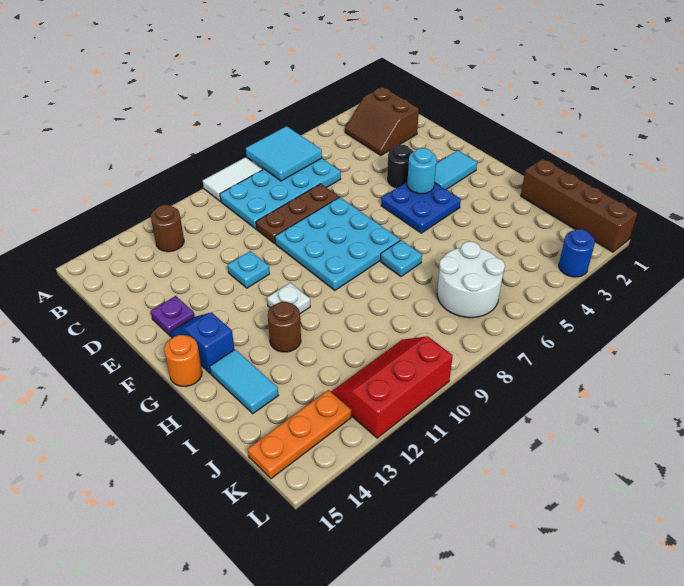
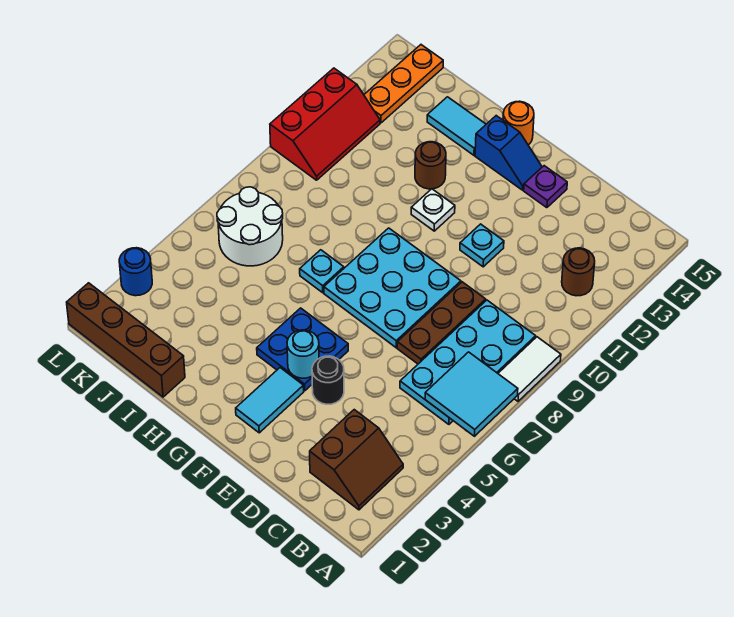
brown 2x2 slope [345,87,419,155] -> brown 2x2 slope turned to [310,410,403,510]

